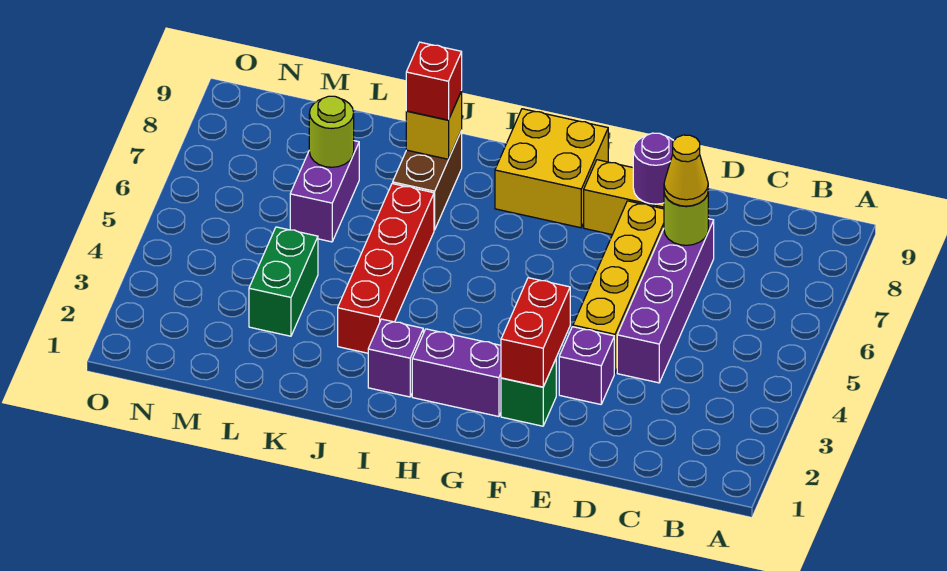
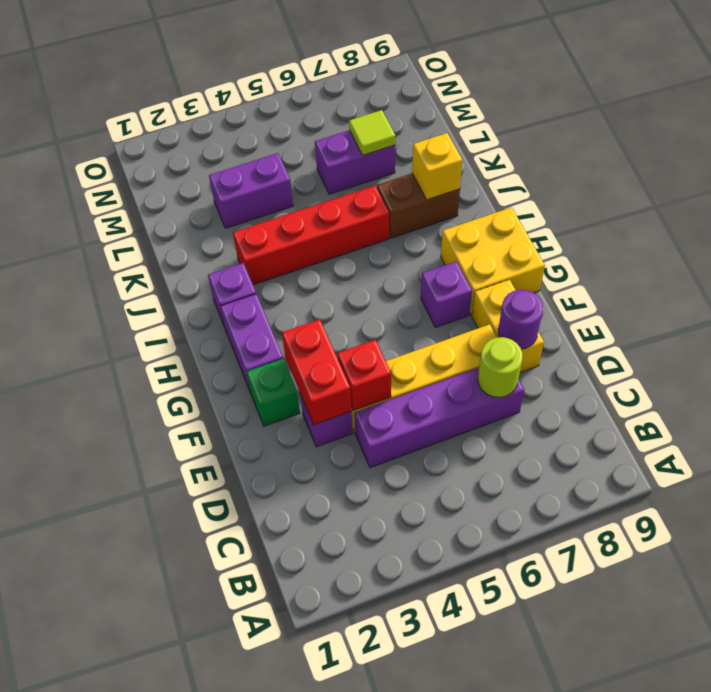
yellow 1x1 cone [664,135,708,206] -> none
red 1x2 brick [501,278,570,387] -> red 1x2 brick turned to [282,319,352,425]
none -> purple 1x1 brick [421,261,472,327]
red 1x1 brick [406,42,462,120] -> red 1x1 brick moved to [337,340,391,410]
green 1x2 brick [249,227,318,336] -> purple 1x2 brick [209,153,293,228]
lime 1x1 round brick [309,96,354,167] -> lime 1x1 tile [349,110,395,155]

